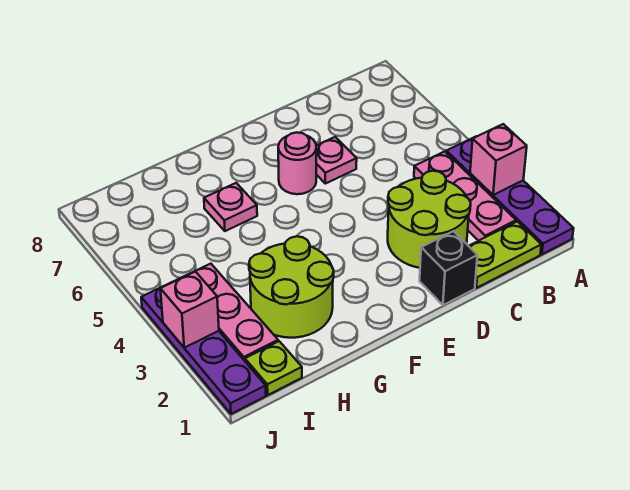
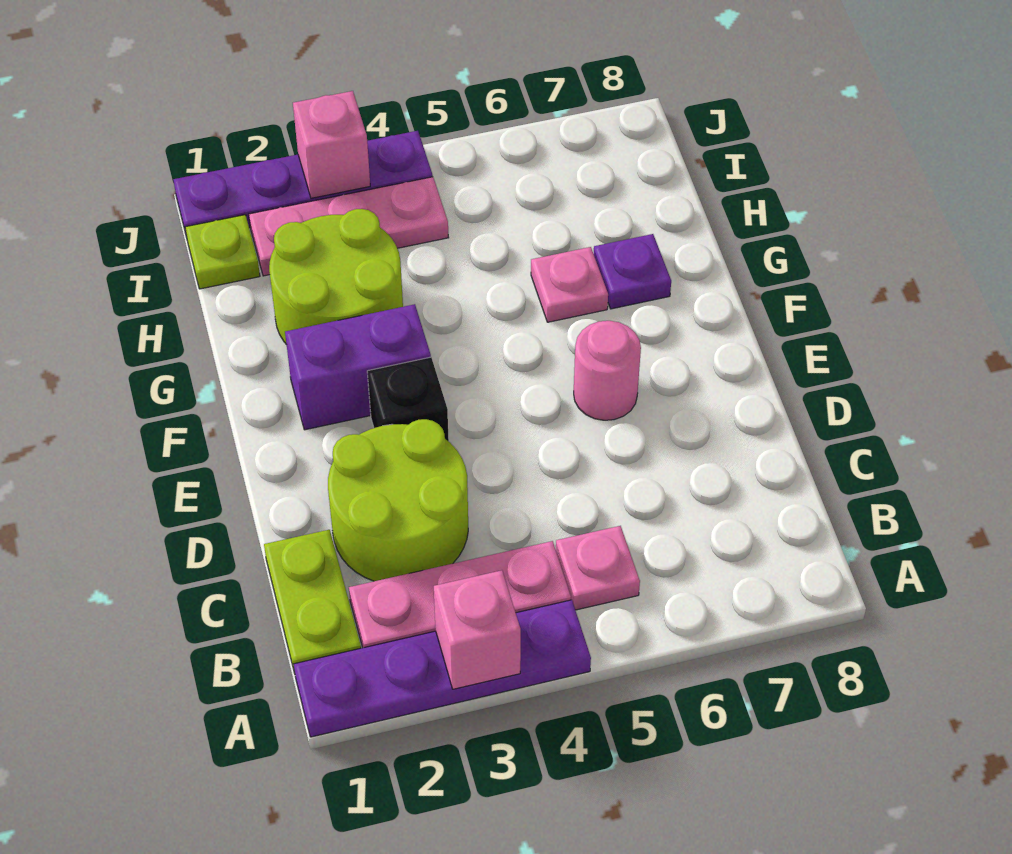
black 1x1 brick [420,231,477,305] -> black 1x1 brick moved to [367,357,449,441]
pink 1x1 plate [316,137,357,184] -> pink 1x1 plate moved to [556,526,640,610]
none -> purple 1x2 brick [285,304,431,430]
none -> purple 1x1 plate [594,234,671,309]

